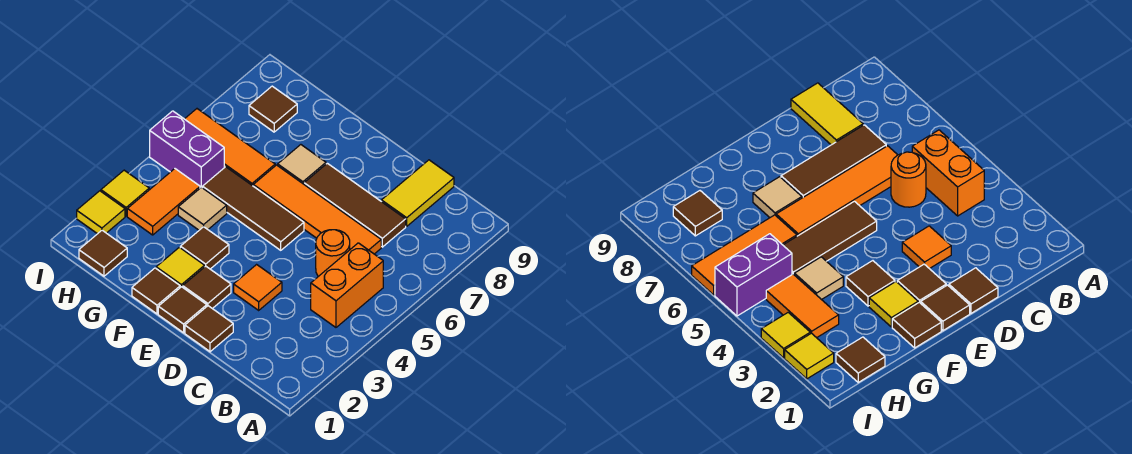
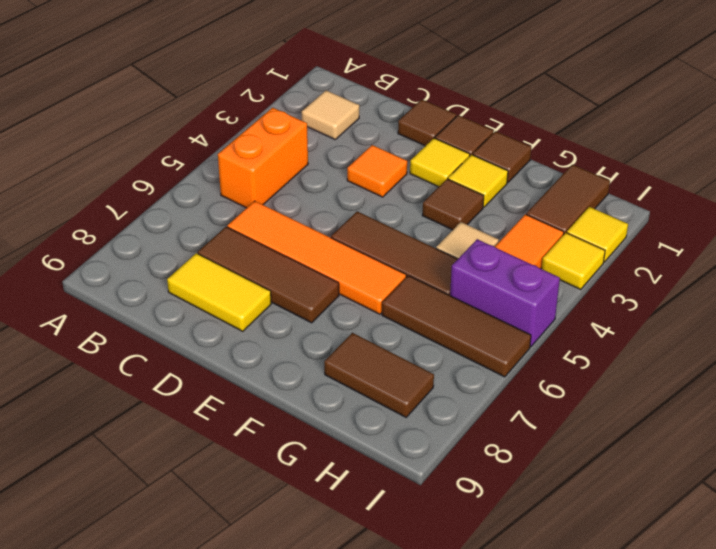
orange 1x1 round brick [316,230,350,276] -> none
yellow 1x2 tile [382,160,454,226] -> yellow 1x2 tile turned to [167,253,271,331]
brown 1x1 tile [183,266,231,309] -> yellow 1x1 tile [410,138,470,187]
tan 1x1 tile [278,145,326,184] -> tan 1x1 tile moved to [302,90,359,139]
orange 1x3 tile [185,109,275,186] -> brown 1x3 tile [382,276,531,377]
brown 1x1 tile [79,230,127,276] -> brown 1x2 tile [526,165,610,234]
brown 1x1 tile [249,86,297,132] -> brown 1x2 tile [324,333,434,417]

